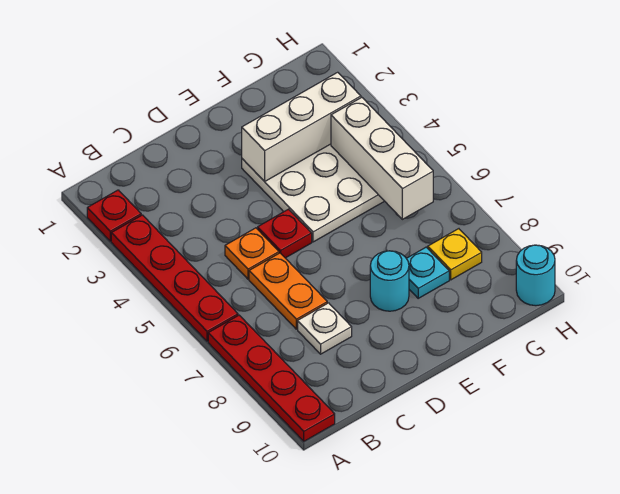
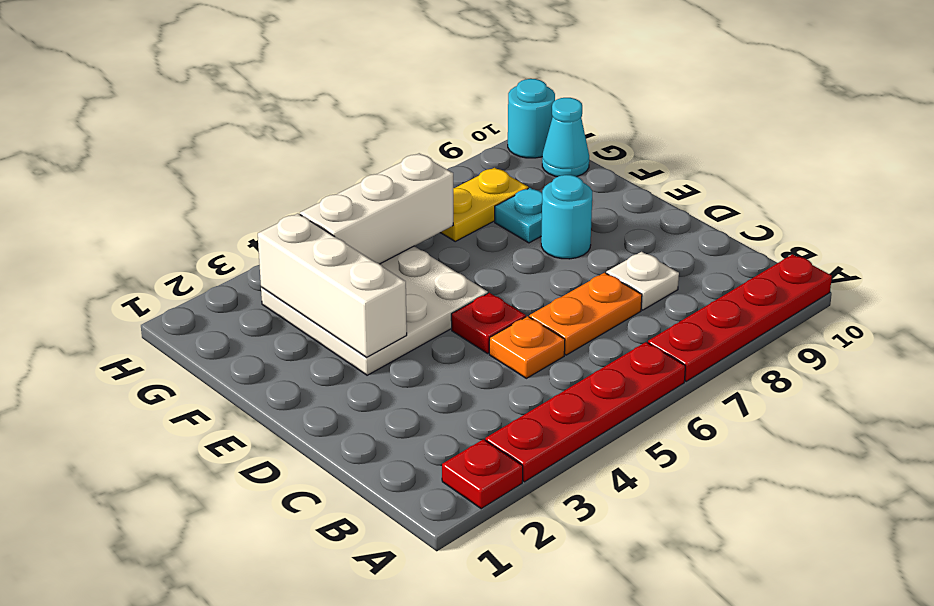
yellow 1x1 plate [428,229,482,280] -> yellow 1x2 plate [440,168,528,241]
none -> cyan 1x1 cone [542,98,589,177]

